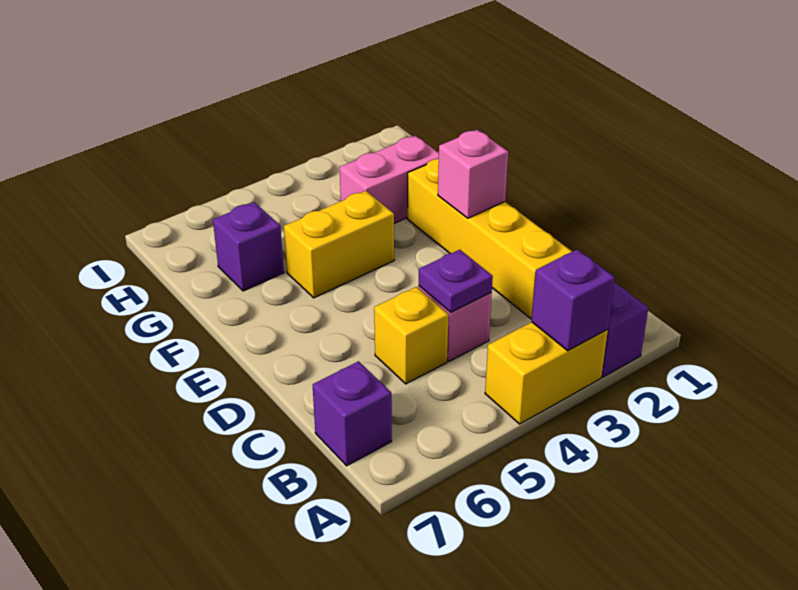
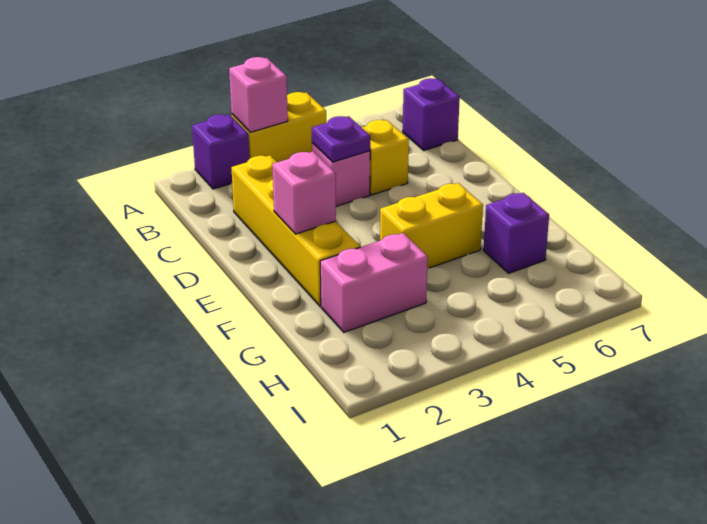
purple 1x1 brick [532,250,615,351] -> pink 1x1 brick [229,57,288,132]

